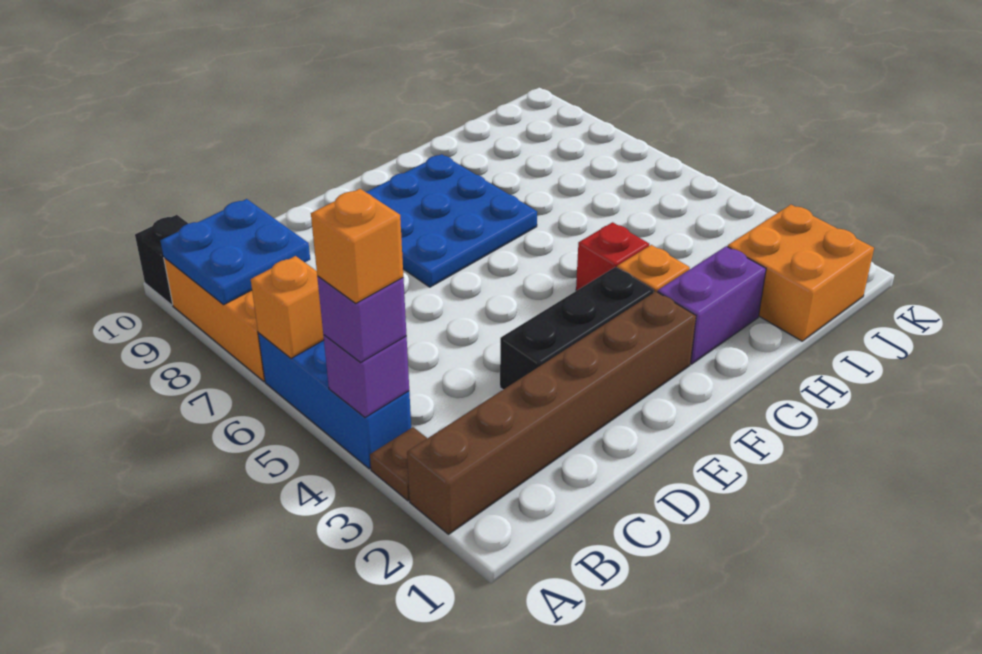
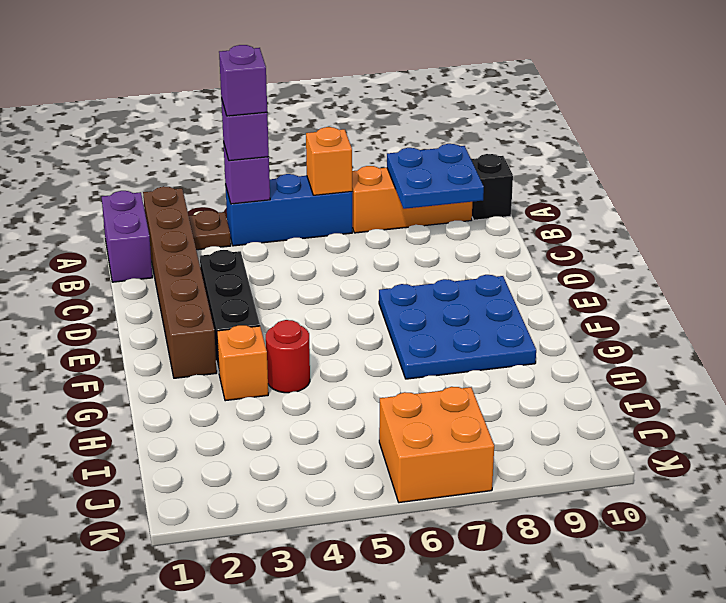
orange 1x1 brick [311,189,403,303] -> purple 1x1 brick [219,45,267,116]
purple 1x2 brick [658,246,766,364] -> purple 1x2 brick moved to [102,191,153,282]
red 1x1 brick [576,222,649,291] -> red 1x1 round brick [266,320,310,393]
orange 2x2 brick [728,205,874,341] -> orange 2x2 brick moved to [379,387,494,503]

